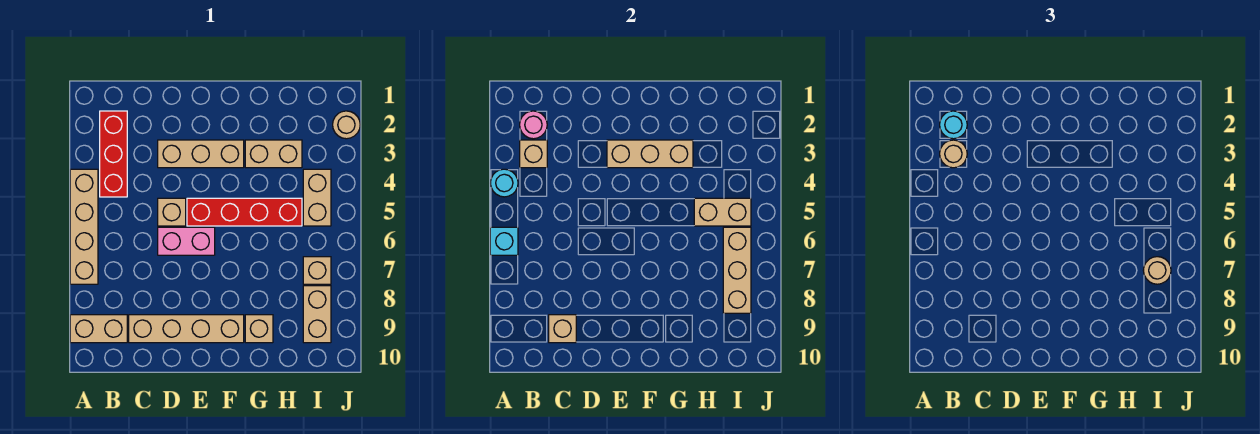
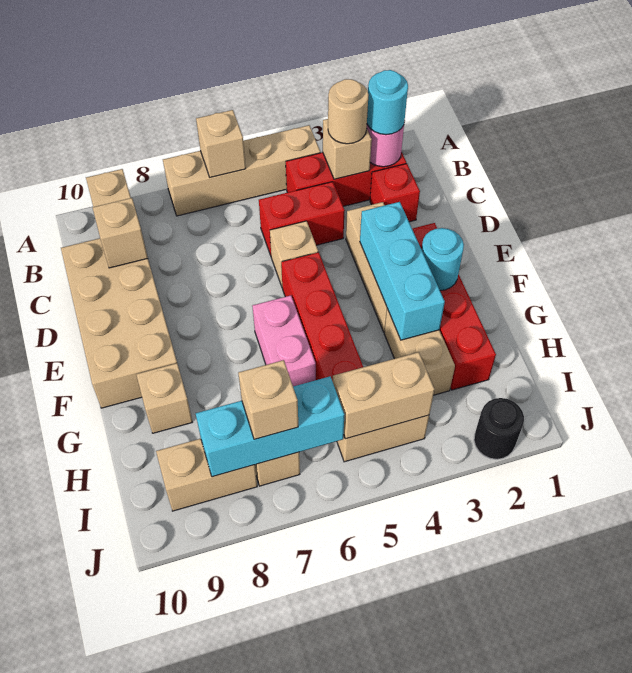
cyan 1x1 round brick [490,169,518,197] -> cyan 1x1 round brick moved to [422,228,464,291]
cyan 1x1 brick [490,227,518,255] -> tan 1x1 brick [196,110,246,177]
none -> red 1x1 brick [370,164,420,222]
none -> red 1x2 brick [259,182,345,256]
tan 1x4 brick [129,315,244,343] -> tan 2x4 brick [61,238,177,408]
pink 1x2 brick [158,227,215,255] -> pink 1x2 brick moved to [253,295,316,386]
none -> red 1x4 brick [412,223,496,390]
tan 1x3 brick [607,140,693,168] -> cyan 1x3 brick [360,202,445,340]
tan 1x2 brick [694,198,751,226] -> tan 1x2 brick turned to [332,352,434,439]
tan 1x3 brick [723,227,751,313] -> cyan 1x3 brick [196,377,344,477]
tan 1x1 round brick [1143,257,1171,284] -> tan 1x1 brick [238,360,298,439]
tan 1x1 round brick [333,111,360,139] -> black 1x1 round brick [474,398,524,459]

